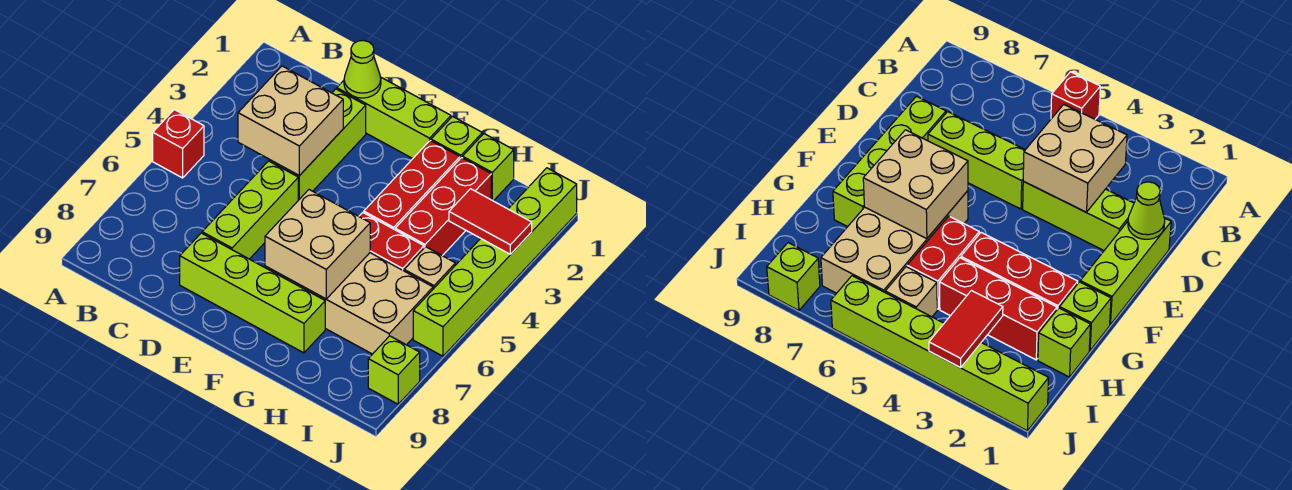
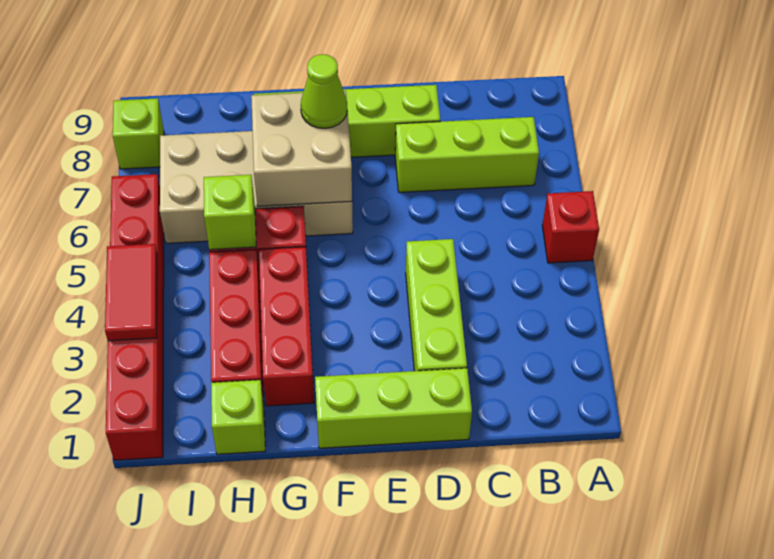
tan 2x2 brick [238,66,343,176] -> none
lime 1x1 cone [344,40,381,98] -> lime 1x1 cone moved to [301,54,347,128]
lime 1x3 brick [202,161,298,259] -> lime 1x3 brick turned to [395,117,539,192]
lime 1x1 brick [431,116,482,158] -> lime 1x1 brick moved to [204,175,256,250]
red 1x2 tile [449,189,532,254] -> red 1x2 tile turned to [105,244,157,341]
tan 1x1 brick [404,247,455,289] -> none
lime 1x6 brick [413,168,577,356] -> red 1x6 brick [106,174,164,460]

